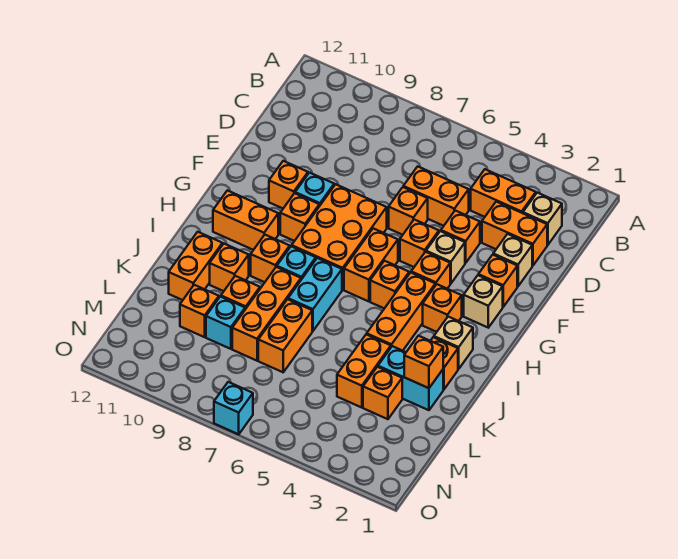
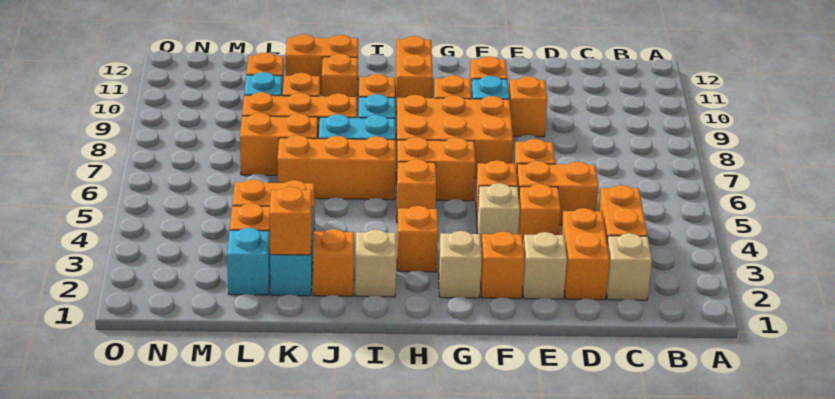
orange 1x2 brick [403,166,469,226] -> orange 1x2 brick turned to [517,161,598,225]
orange 1x1 brick [411,252,450,289] -> orange 1x1 brick moved to [509,76,547,137]
orange 1x3 brick [367,272,435,351] -> orange 1x3 brick moved to [278,135,396,200]
cyan 1x1 brick [214,382,253,434] -> cyan 1x1 brick moved to [227,228,270,295]

